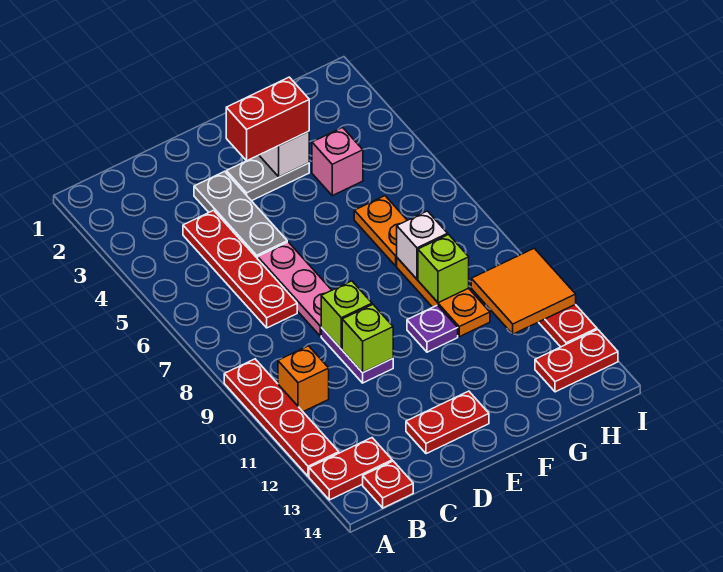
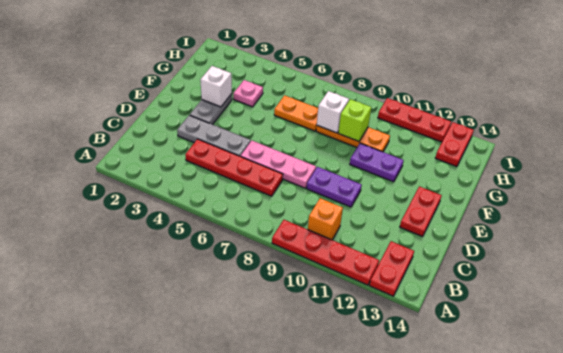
red 1x1 plate [363,461,413,508] -> none
lime 1x1 brick [321,281,372,349] -> none
lime 1x1 brick [342,305,393,373] -> none
red 1x2 brick [226,77,309,161] -> none
purple 1x1 plate [407,305,458,352] -> purple 1x2 plate [350,143,404,182]
pink 1x1 brick [312,127,363,196] -> pink 1x1 plate [233,80,263,107]
orange 2x2 tile [471,248,576,334] -> none

